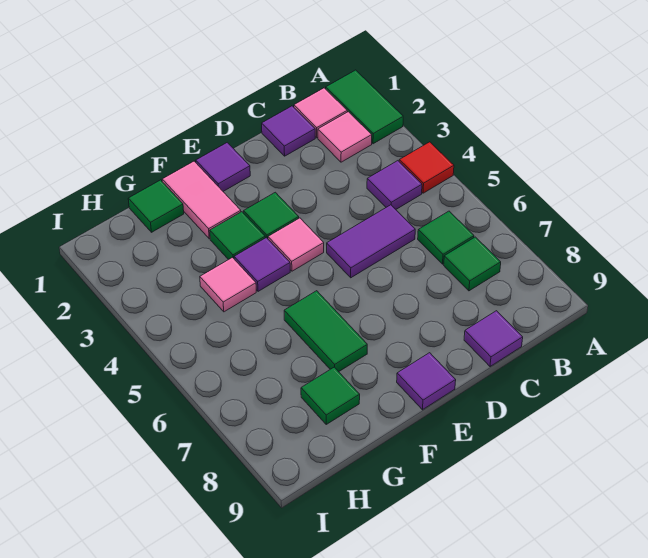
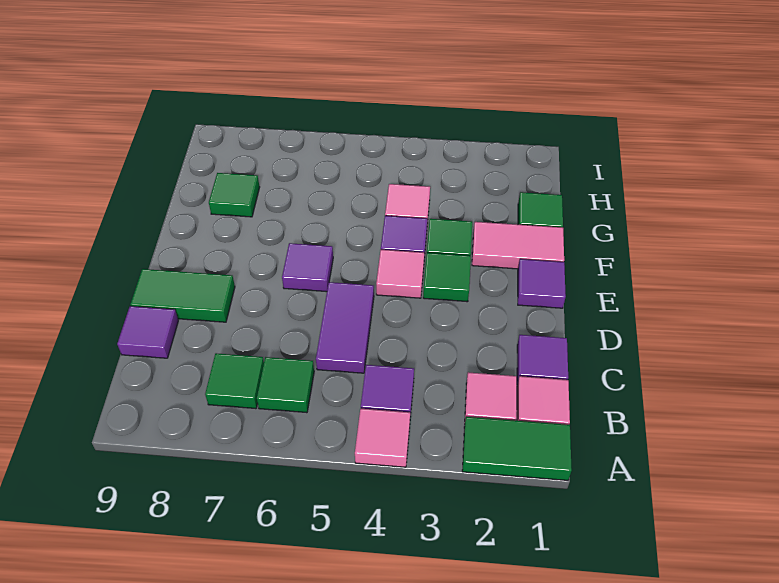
red 1x1 tile [399,142,454,193] -> pink 1x1 tile [355,409,410,467]
purple 1x1 tile [397,353,456,410] -> purple 1x1 tile moved to [282,243,333,292]
green 1x2 tile [284,291,367,372] -> green 1x2 tile moved to [130,269,235,322]

